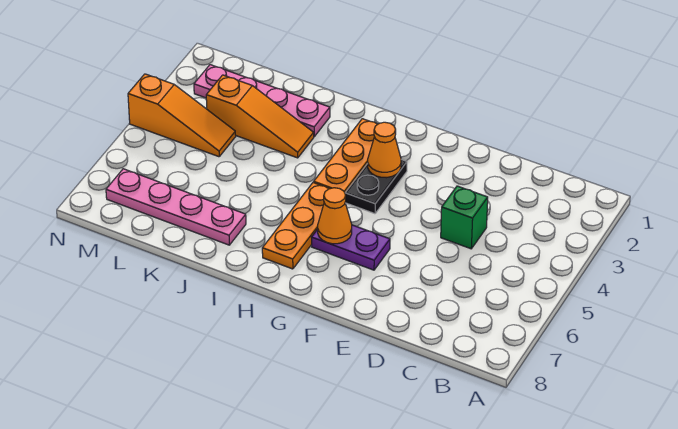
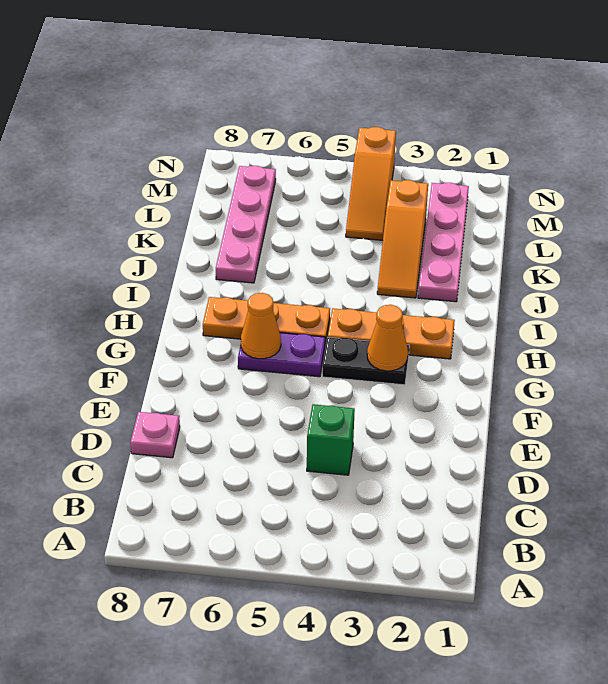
none -> pink 1x1 plate [131,412,180,458]
purple 1x2 plate [312,225,390,270] -> purple 1x2 plate turned to [238,333,325,377]

